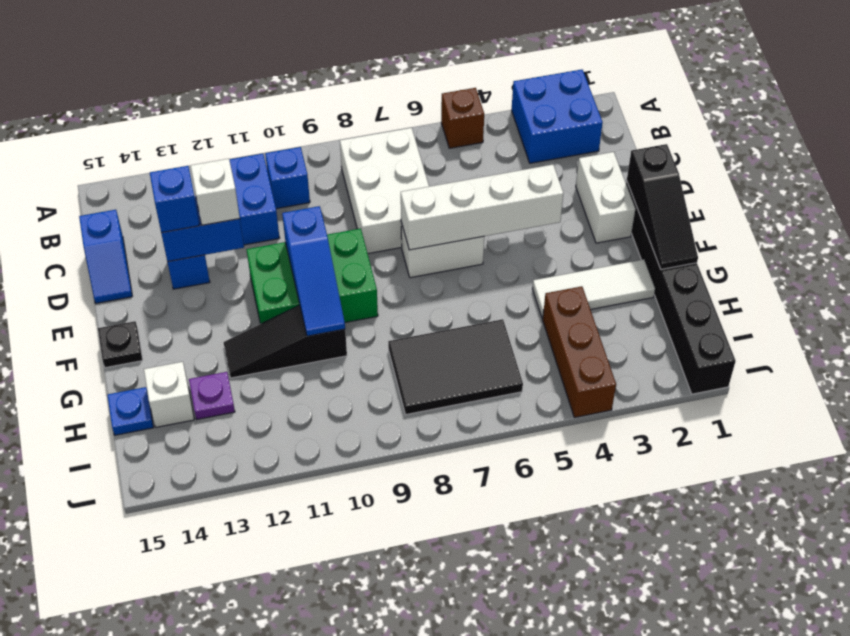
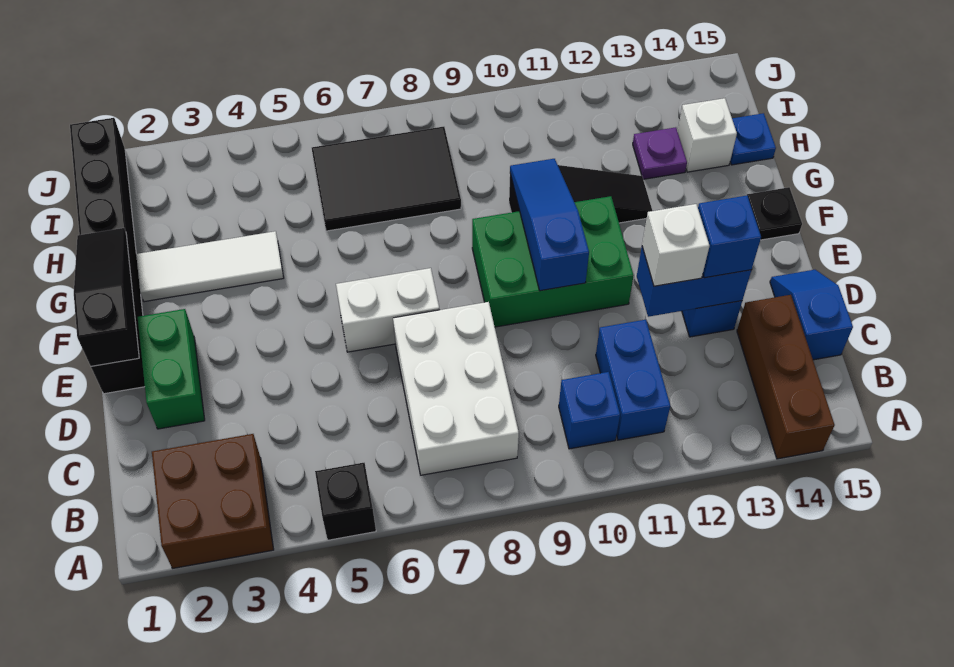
blue 2x2 brick [512,70,603,163] -> brown 2x2 brick [152,434,274,568]
brown 1x1 brick [441,88,484,148] -> black 1x1 brick [315,463,376,540]
white 1x2 brick [576,152,635,243] -> green 1x2 brick [138,309,205,429]
white 1x4 brick [401,165,564,250] -> none
brown 1x3 brick [543,286,616,417] -> brown 1x3 brick moved to [737,295,835,459]

